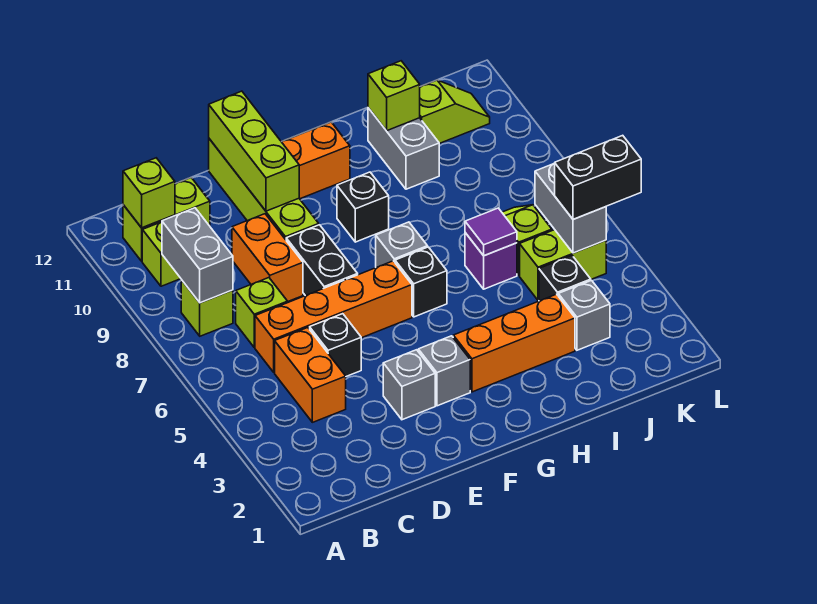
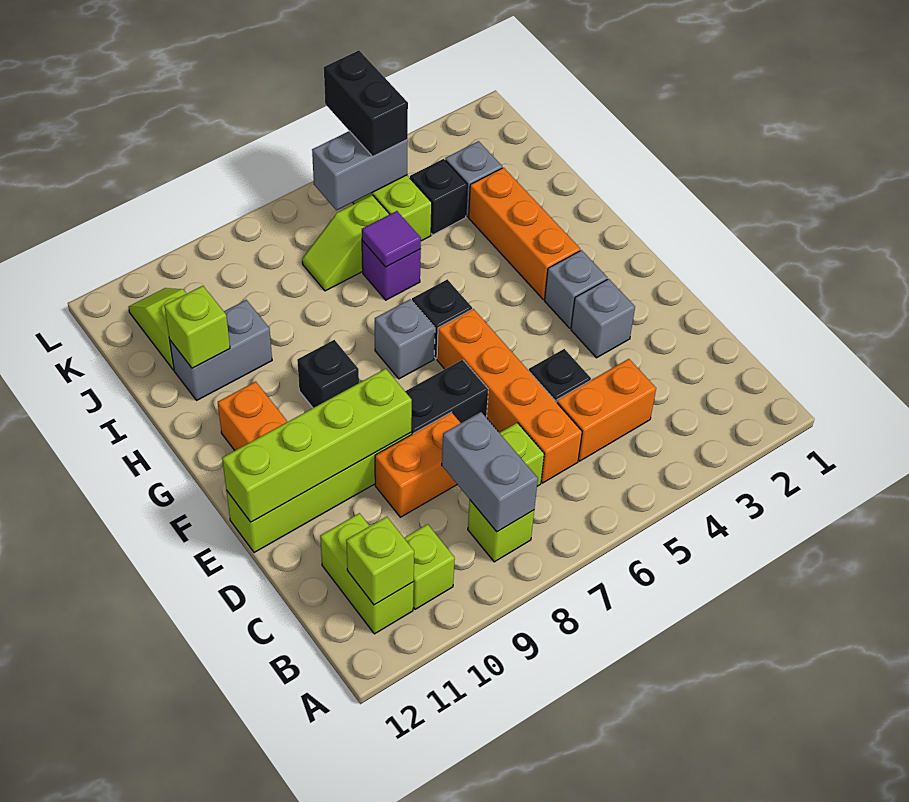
grey 1x2 brick [162,208,233,303] -> grey 1x2 brick turned to [442,412,538,532]
lime 1x3 brick [209,91,299,211] -> lime 1x4 brick [222,369,412,522]

